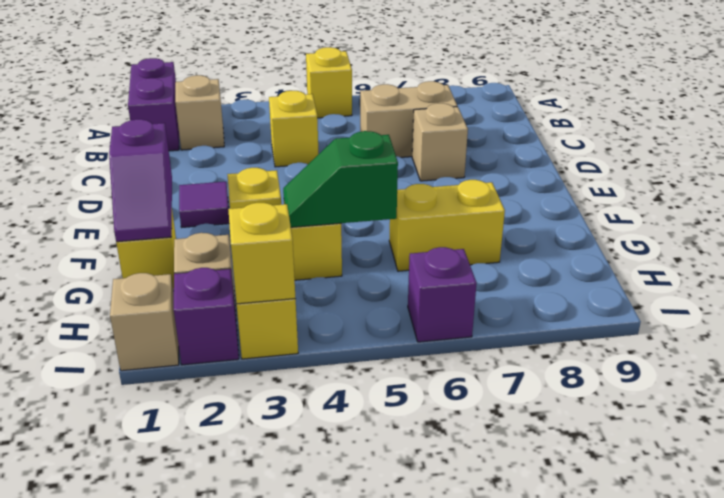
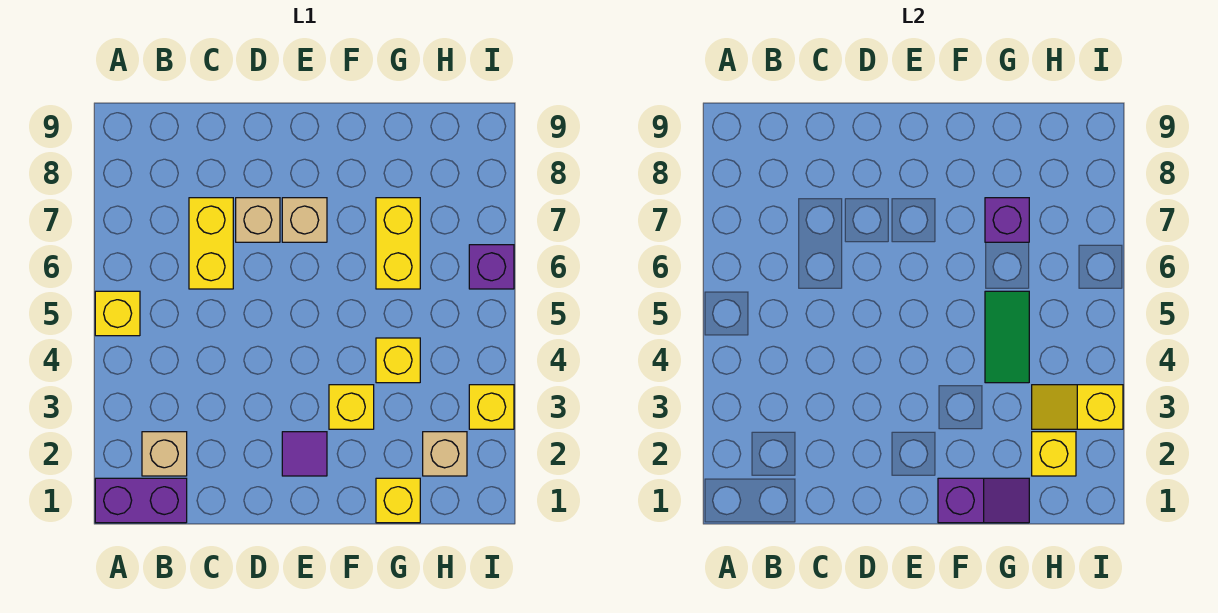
yellow 1x1 brick [269,91,318,167] -> yellow 1x1 brick moved to [1032,432,1076,476]
tan 1x2 brick [360,81,457,157] -> yellow 1x2 brick [189,198,233,289]
green 1x2 slope [283,131,398,227] -> green 1x2 tile [985,291,1029,383]
tan 1x1 brick [110,273,179,371] -> tan 1x1 brick moved to [282,198,327,242]
purple 1x1 brick [174,268,239,365] -> purple 1x1 brick moved to [985,198,1029,242]

